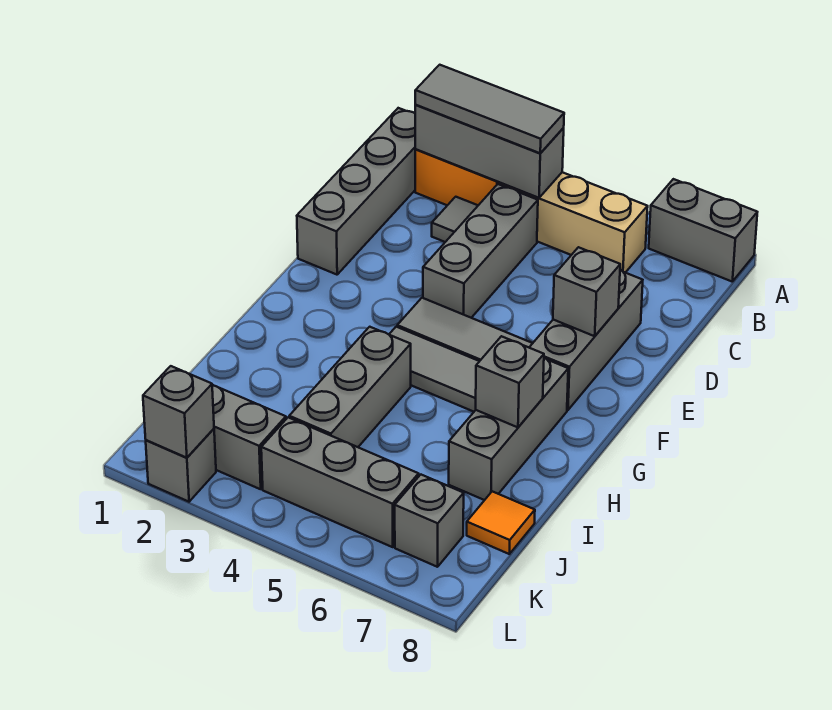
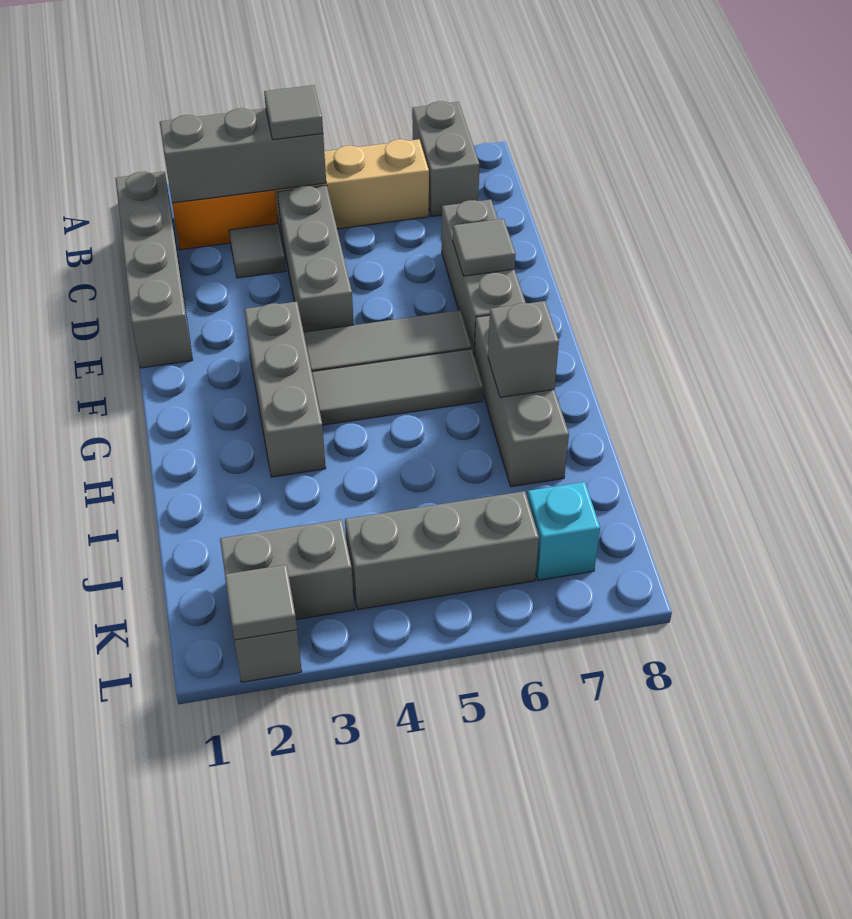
grey 1x2 brick [649,179,757,281] -> grey 1x2 brick turned to [412,101,480,217]
grey 1x3 tile [415,65,564,153] -> grey 1x1 tile [264,85,323,140]
grey 1x1 brick [553,247,620,336] -> grey 1x1 tile [453,219,516,276]
grey 1x3 brick [289,327,411,447] -> grey 1x3 brick moved to [244,302,326,477]
orange 1x1 tile [467,491,535,554] -> none
grey 1x1 brick [395,475,464,567] -> cyan 1x1 brick [527,482,600,580]
grey 1x1 brick [143,366,214,458] -> grey 1x1 tile [225,565,297,640]

